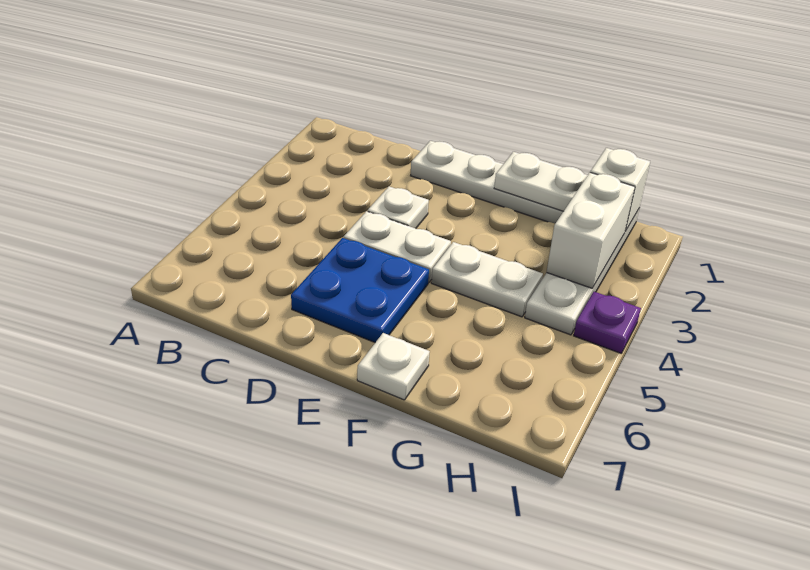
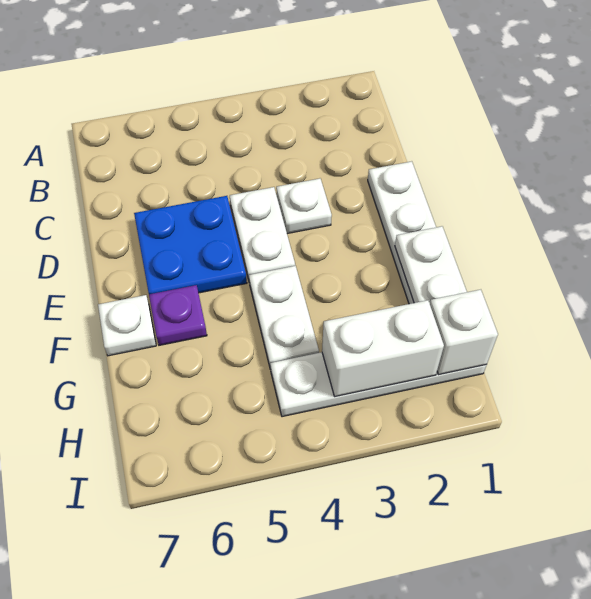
purple 1x1 plate [574,292,641,353] -> purple 1x1 plate moved to [149,285,207,345]

